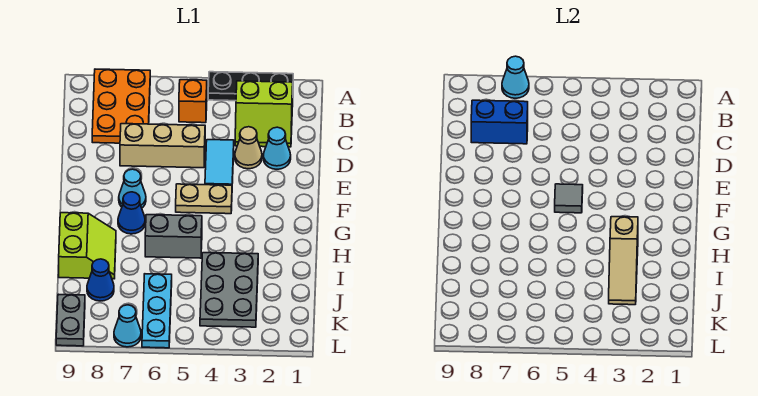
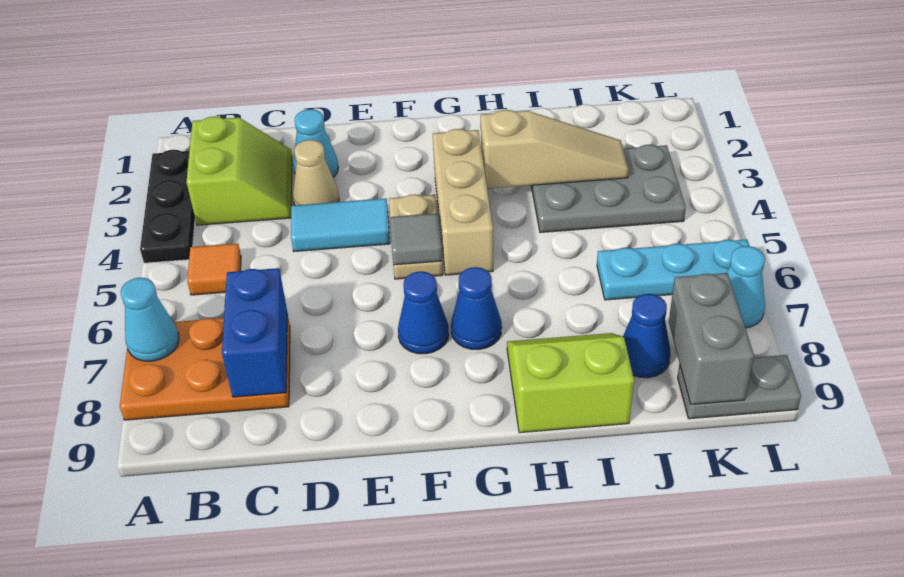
orange 1x1 brick [179,80,207,123] -> orange 1x1 tile [187,244,241,295]
tan 1x3 brick [120,123,205,168] -> tan 1x3 brick moved to [433,129,493,275]
cyan 1x1 cone [119,169,146,208] -> blue 1x1 cone [398,271,449,354]
grey 1x2 brick [145,215,202,258] -> grey 1x2 brick moved to [669,273,754,404]

